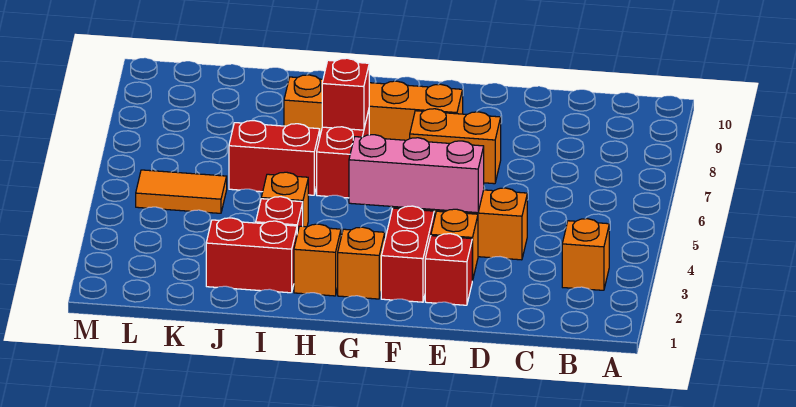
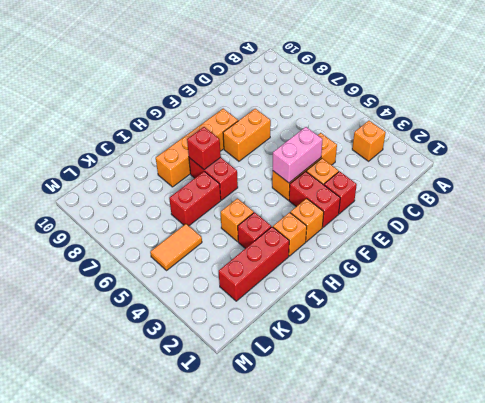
pink 1x3 brick [349,135,484,213] -> pink 1x2 brick [273,127,323,183]
red 1x2 brick [206,218,297,293] -> red 1x3 brick [219,227,289,301]

